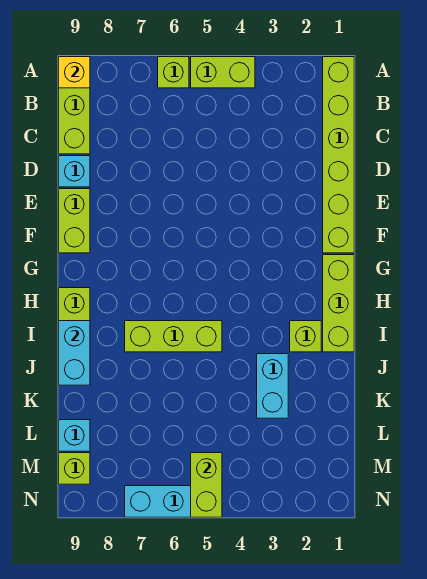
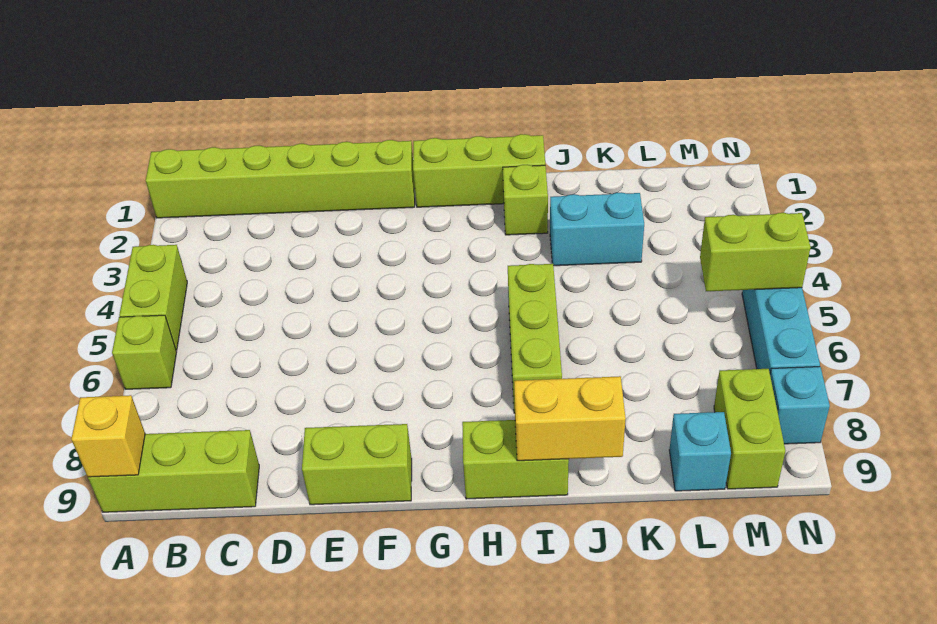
cyan 1x1 brick [59,156,90,187] -> cyan 1x1 brick moved to [770,367,830,444]
cyan 1x2 brick [59,321,90,385] -> yellow 1x2 brick [514,376,626,461]
lime 1x1 brick [59,453,90,484] -> lime 1x2 brick [714,369,785,489]

